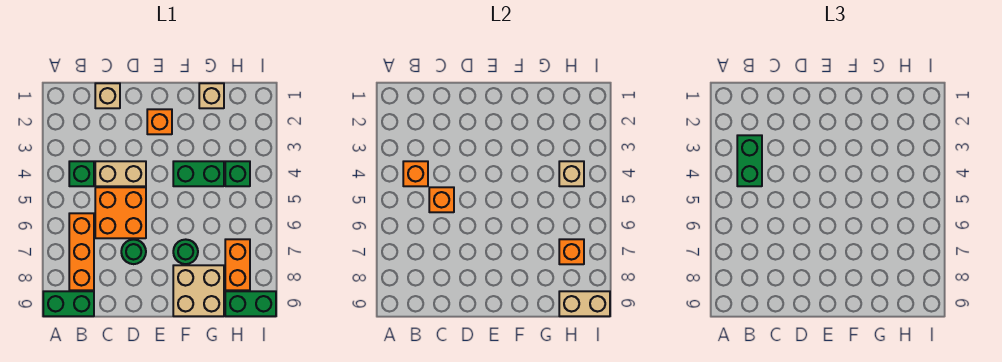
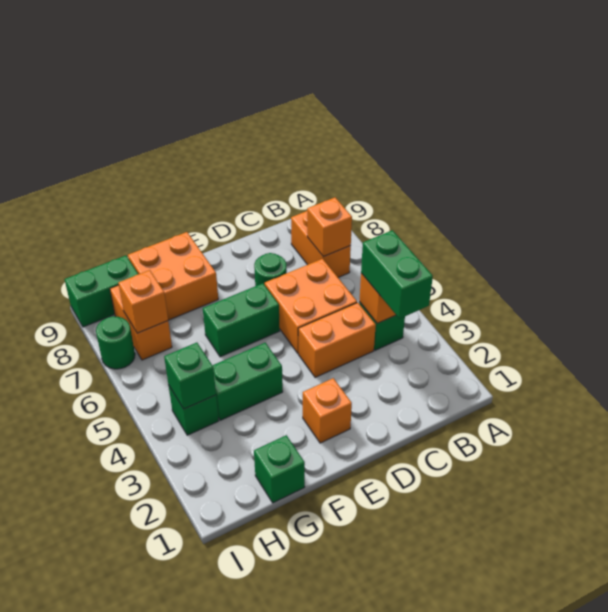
green 1x2 brick [43,291,94,316] -> green 1x2 brick moved to [203,283,280,357]
orange 1x3 brick [69,213,94,290] -> orange 1x2 brick [291,211,351,277]
tan 1x1 brick [95,83,120,108] -> none
tan 1x2 brick [95,161,146,186] -> orange 1x2 brick [298,303,376,377]
orange 1x1 brick [429,187,454,212] -> orange 1x1 brick moved to [307,197,352,257]
green 1x1 round brick [173,239,198,264] -> green 1x1 round brick moved to [96,316,135,369]
tan 2x2 brick [173,265,224,316] -> orange 2x2 brick [128,232,218,320]
tan 1x1 brick [199,83,224,108] -> green 1x1 brick [254,435,305,503]
tan 1x1 brick [559,161,584,186] -> green 1x1 brick [164,343,216,409]
tan 1x2 brick [559,291,610,316] -> none

